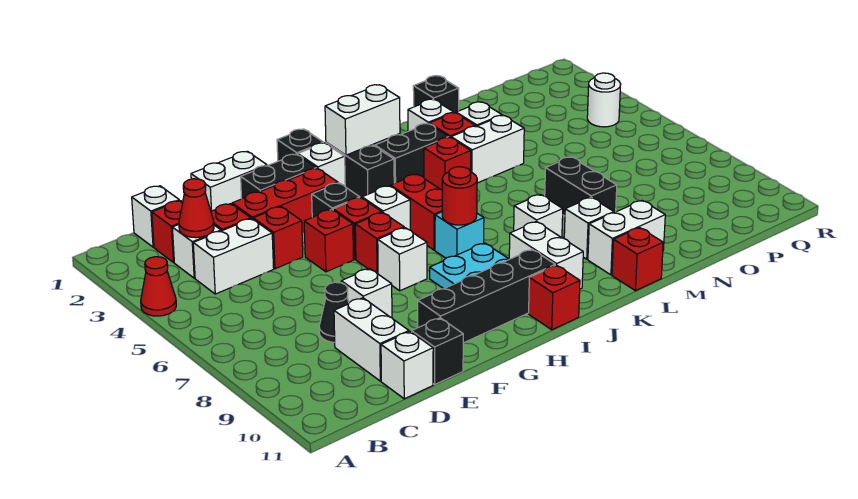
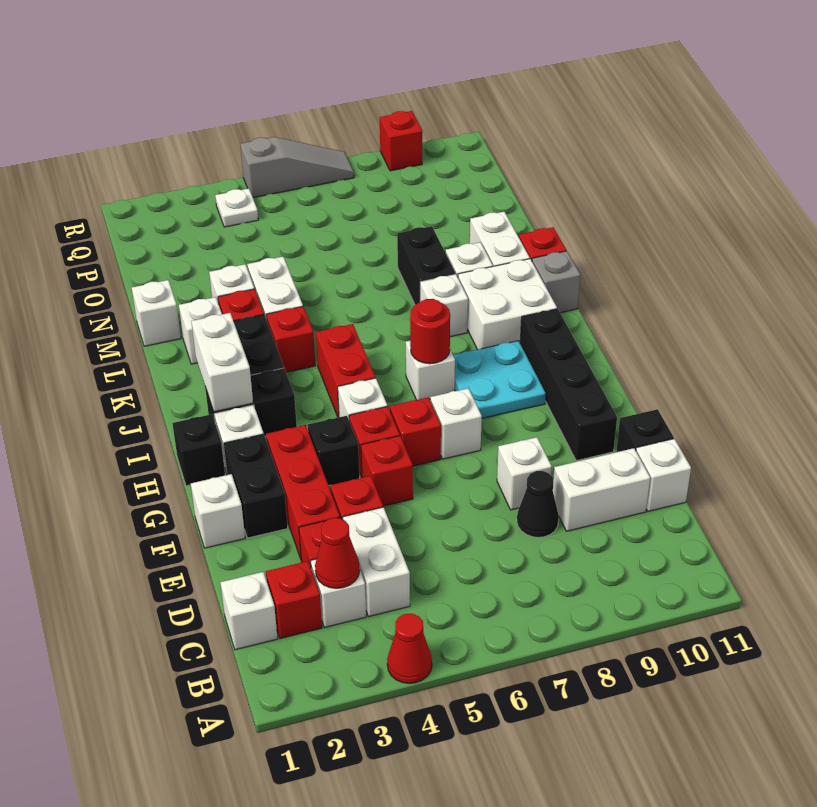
white 1x2 brick [191,151,267,211] -> white 1x1 brick [191,474,245,548]
red 1x2 brick [390,174,442,250] -> red 1x2 brick turned to [316,324,375,417]
cyan 1x1 brick [435,212,484,258] -> white 1x1 brick [406,341,455,400]
red 1x1 brick [529,265,580,330] -> red 1x1 brick moved to [380,111,422,171]
white 1x2 brick [509,222,583,289] -> white 2x2 brick [458,259,557,350]
none -> grey 1x1 brick [532,251,580,313]
black 1x1 brick [413,76,459,113] -> white 1x1 brick [132,280,181,346]
black 1x2 brick [545,157,617,216] -> black 1x2 brick turned to [397,226,455,305]
white 1x1 round brick [587,73,621,127] -> white 1x1 plate [215,188,258,227]
none -> grey 1x3 slope [240,137,354,198]

